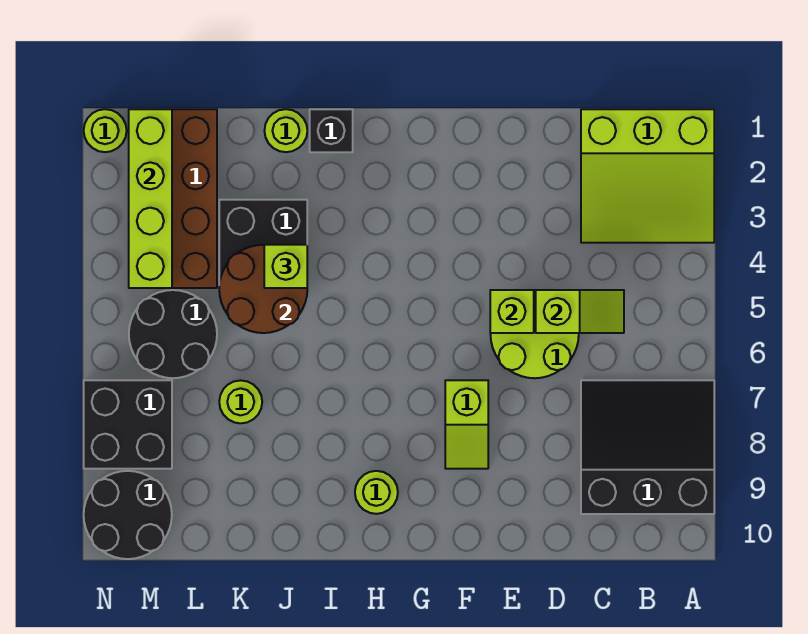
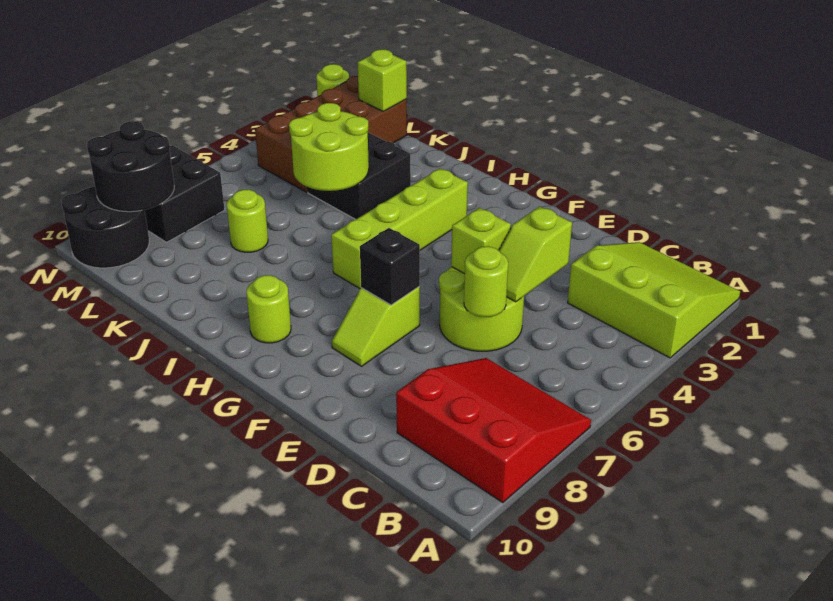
lime 3x3 slope [581,109,714,243] -> lime 3x3 slope turned to [568,242,740,358]
black 3x3 slope [581,380,714,514] -> red 3x3 slope [396,358,591,503]
lime 1x2 slope [536,290,624,333] -> lime 1x2 slope turned to [499,206,572,302]
black 1x1 brick [310,109,353,152] -> black 1x1 brick moved to [360,228,420,305]
lime 1x1 round brick [264,109,307,152] -> lime 1x1 round brick moved to [464,246,508,317]
brown 2x2 round brick [219,245,307,333] -> lime 2x2 round brick [289,103,369,191]
lime 1x1 brick [264,245,307,288] -> lime 1x1 brick moved to [358,49,407,111]
black 2x2 round brick [129,290,217,378] -> black 2x2 round brick moved to [87,121,174,212]
lime 1x4 brick [129,109,172,288] -> lime 1x4 brick moved to [331,169,468,289]

